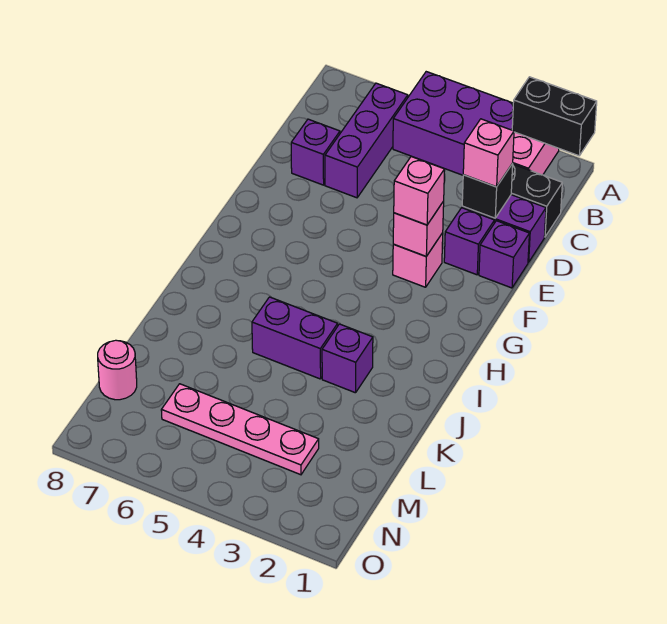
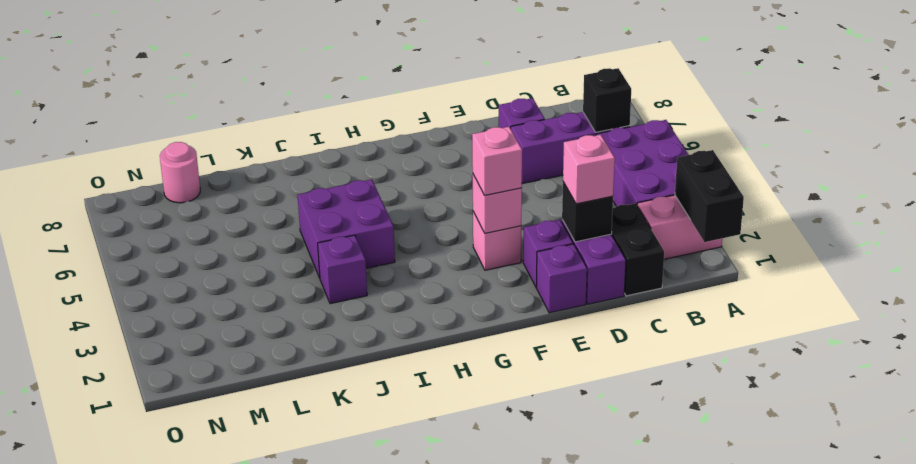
none -> black 1x1 brick [583,68,631,132]
purple 1x2 brick [252,297,338,379] -> purple 2x2 brick [298,179,395,278]
pink 1x4 plate [161,384,319,475] -> none

